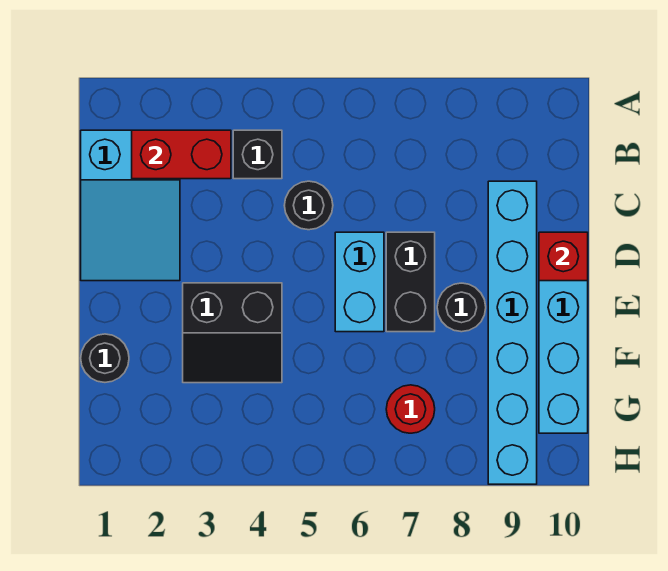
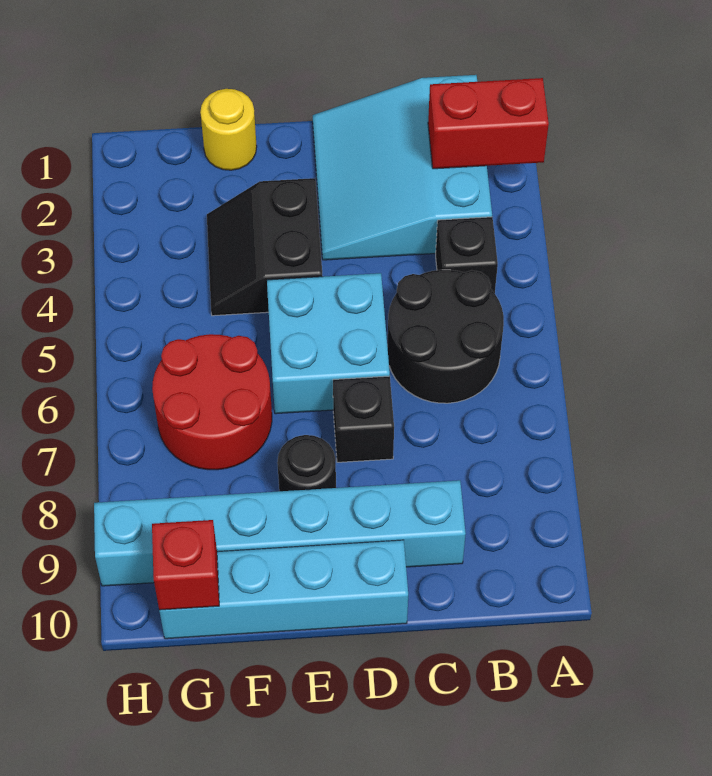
cyan 2x3 slope [81,130,180,281] -> cyan 3x3 slope [313,75,492,260]
red 1x2 brick [132,130,231,179] -> red 1x2 brick turned to [428,78,549,169]
black 1x1 round brick [284,181,333,230] -> black 2x2 round brick [388,270,504,403]
cyan 1x2 brick [335,232,384,332] -> cyan 2x2 brick [267,273,390,414]
black 1x2 brick [386,232,435,332] -> black 1x1 brick [333,376,394,462]
red 1x1 brick [539,232,588,281] -> red 1x1 brick moved to [152,520,219,610]
black 1x1 round brick [81,334,129,382] -> yellow 1x1 round brick [200,89,257,170]
red 1x1 round brick [386,385,435,433] -> red 2x2 round brick [152,334,272,470]

